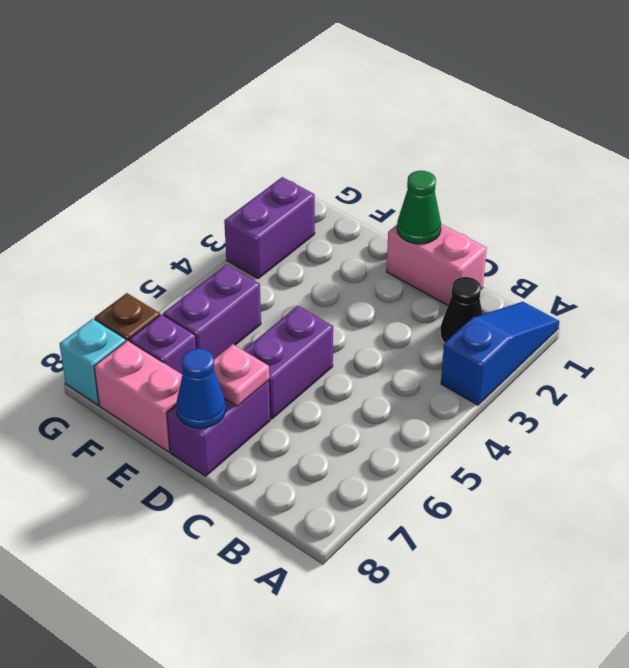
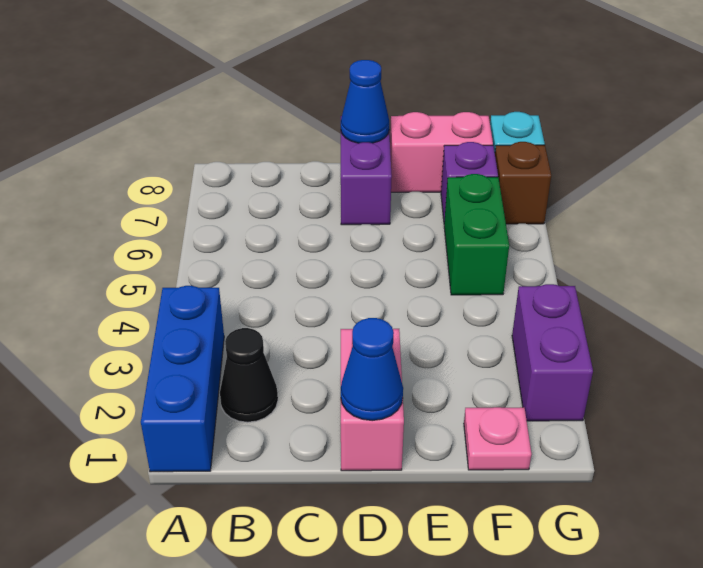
blue 1x3 slope [441,302,560,405] -> blue 1x3 brick [141,286,224,472]
pink 1x2 brick [387,224,487,305] -> pink 1x2 brick turned to [341,329,404,471]
green 1x1 cone [397,171,441,244] -> blue 1x1 cone [341,318,403,421]
purple 1x2 brick [244,306,333,419] -> none
pink 1x1 plate [214,344,269,406] -> pink 1x1 plate moved to [464,407,532,470]
purple 1x2 brick [163,264,261,359] -> green 1x2 brick [444,174,509,295]

